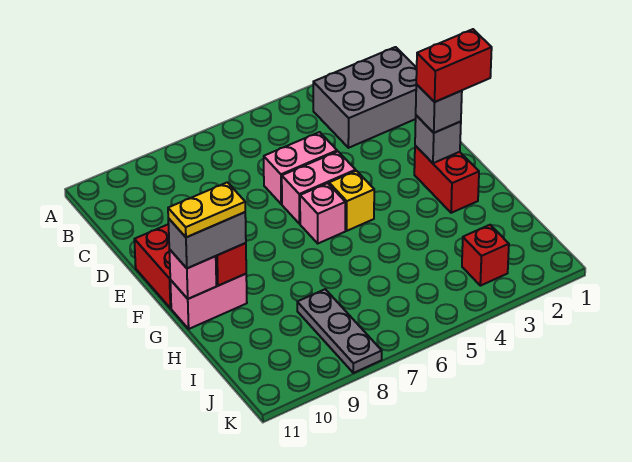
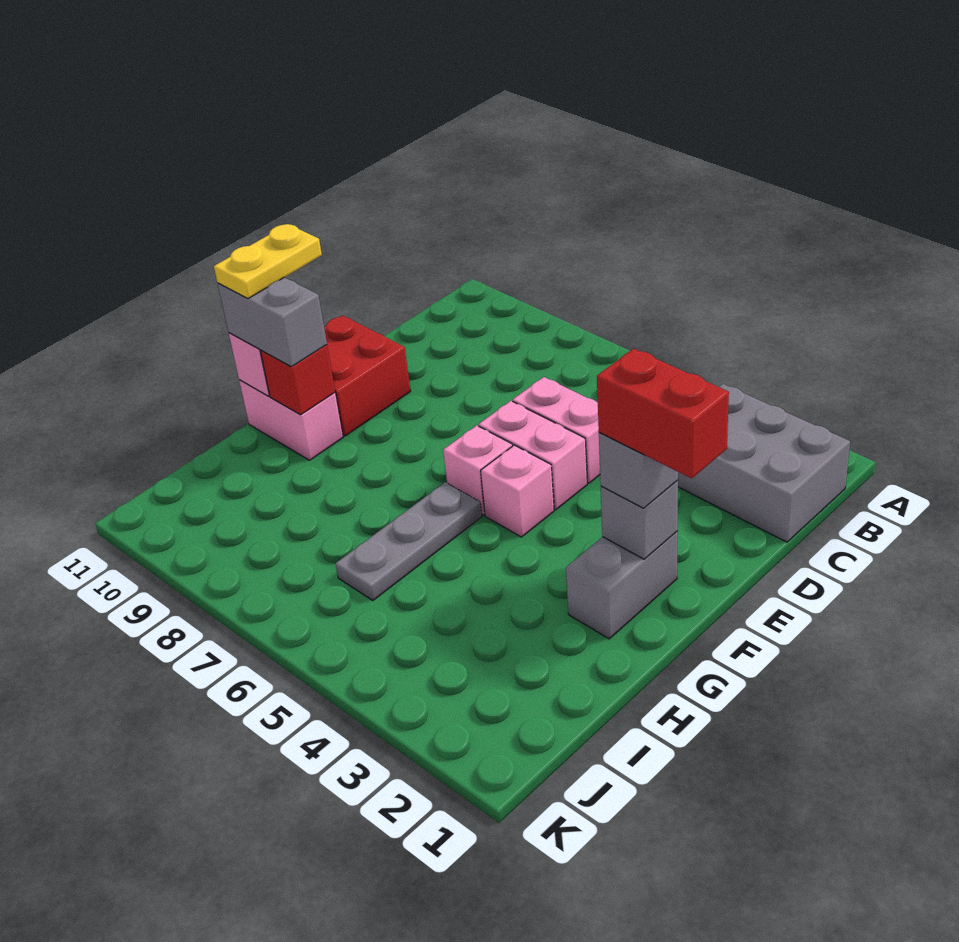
red 1x2 brick [414,146,479,213] -> grey 1x2 brick [566,531,678,639]
yellow 1x1 brick [329,171,374,231] -> pink 1x1 brick [481,445,554,537]
yellow 1x2 plate [168,182,245,237] -> yellow 1x2 plate turned to [214,224,322,299]
grey 1x3 plate [297,289,382,373] -> grey 1x3 plate moved to [335,482,482,601]
red 1x1 brick [462,225,509,286] -> none

